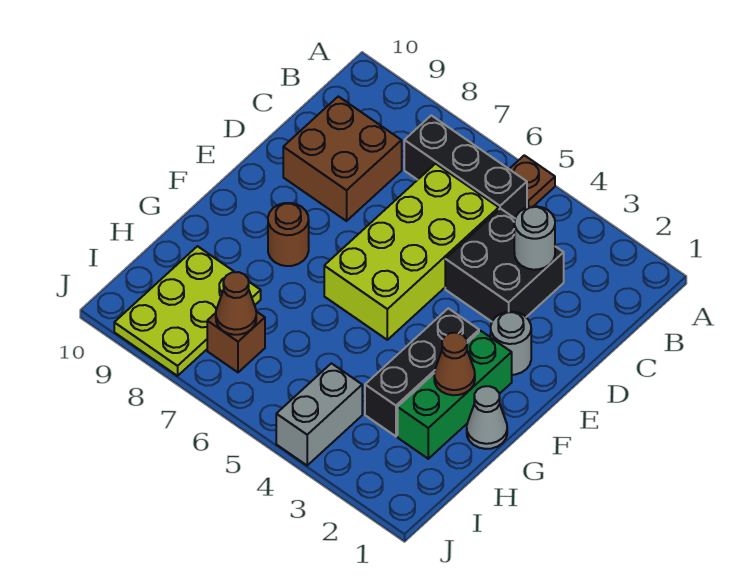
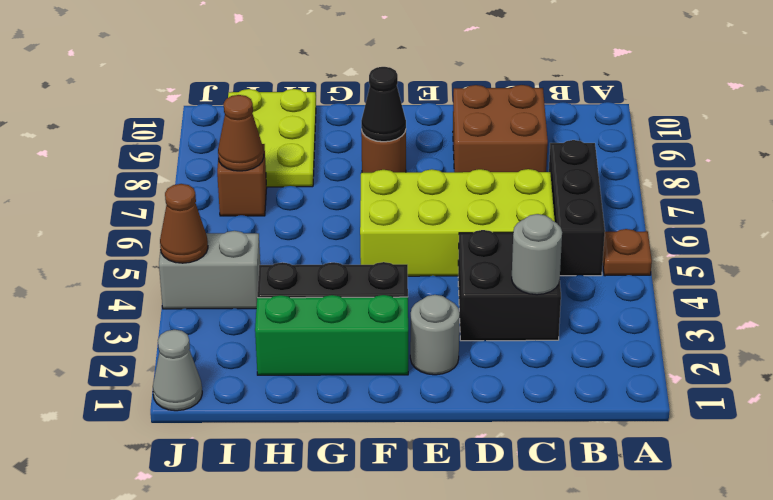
none -> black 1x1 cone [361,67,406,142]
grey 1x1 cone [467,386,507,449] -> grey 1x1 cone moved to [153,330,202,411]
brown 1x1 cone [434,333,475,395] -> brown 1x1 cone moved to [160,184,208,263]
lime 2x3 plate [114,246,261,376] -> lime 2x3 plate turned to [228,89,316,187]

